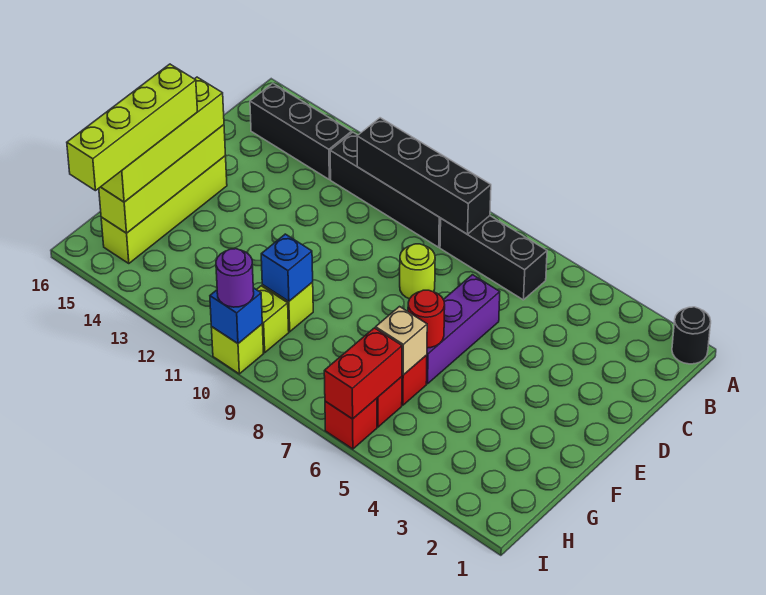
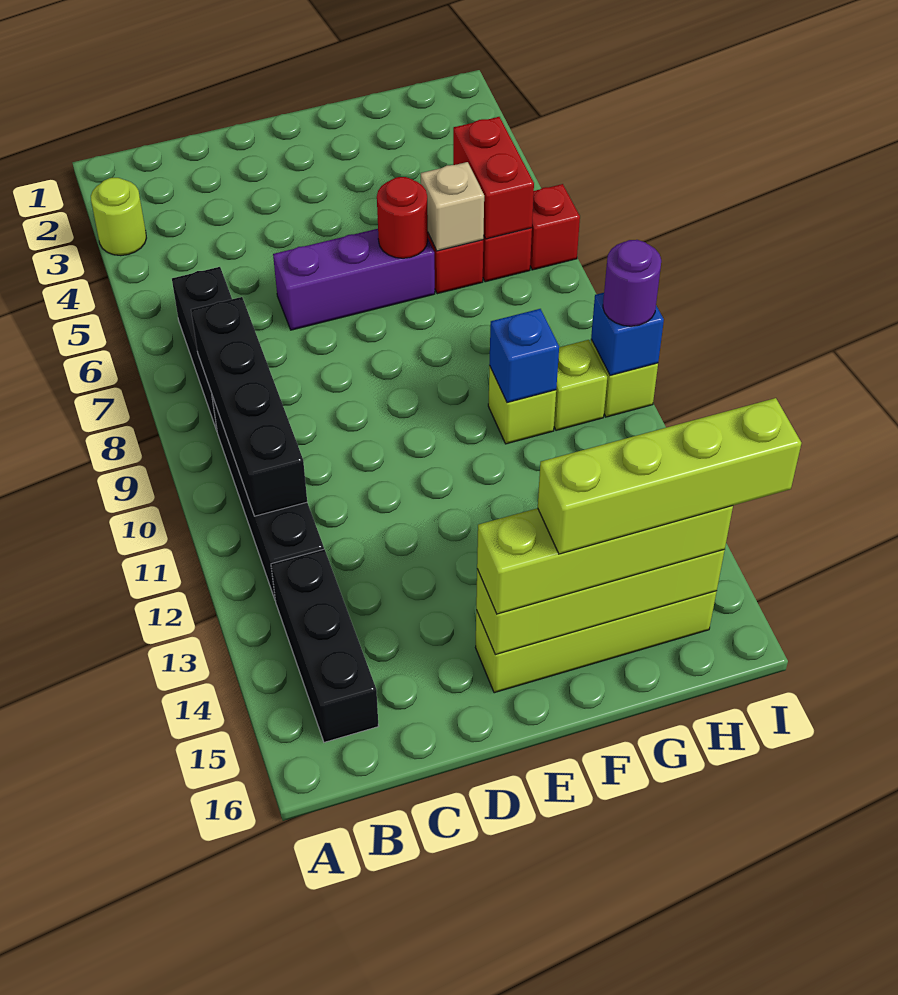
black 1x1 round brick [672,307,711,364] -> none
lime 1x1 round brick [400,244,435,299] -> lime 1x1 round brick moved to [91,178,146,256]
red 1x2 brick [324,328,402,419] -> red 1x2 brick turned to [453,117,534,239]

